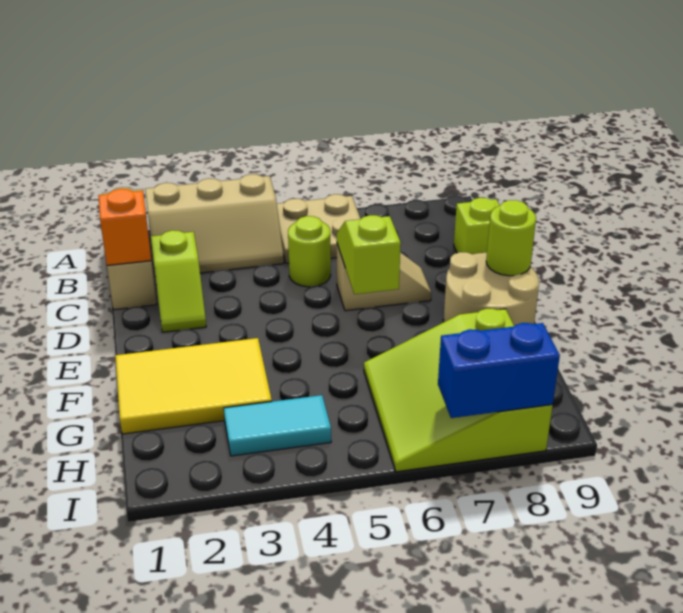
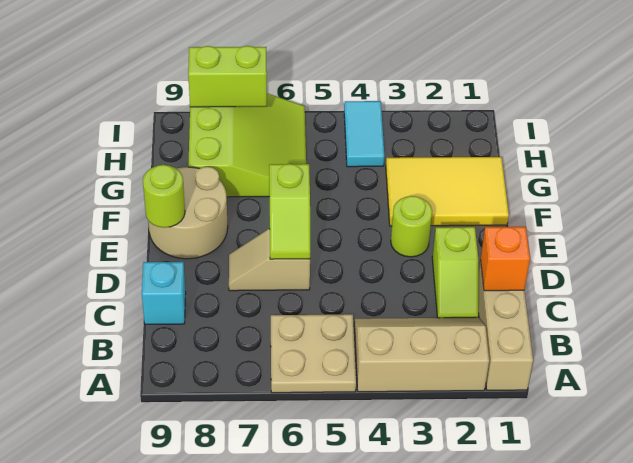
lime 1x2 slope [151,230,206,332] -> lime 1x2 slope turned to [432,227,478,318]
lime 1x1 round brick [288,216,331,287] -> lime 1x1 round brick moved to [391,196,432,257]
lime 1x1 brick [454,198,500,254] -> cyan 1x1 brick [142,262,186,324]
cyan 1x2 tile [224,395,331,456] -> cyan 1x2 tile turned to [344,101,384,167]
blue 1x2 brick [438,323,560,418] -> lime 1x2 brick [188,46,267,107]

